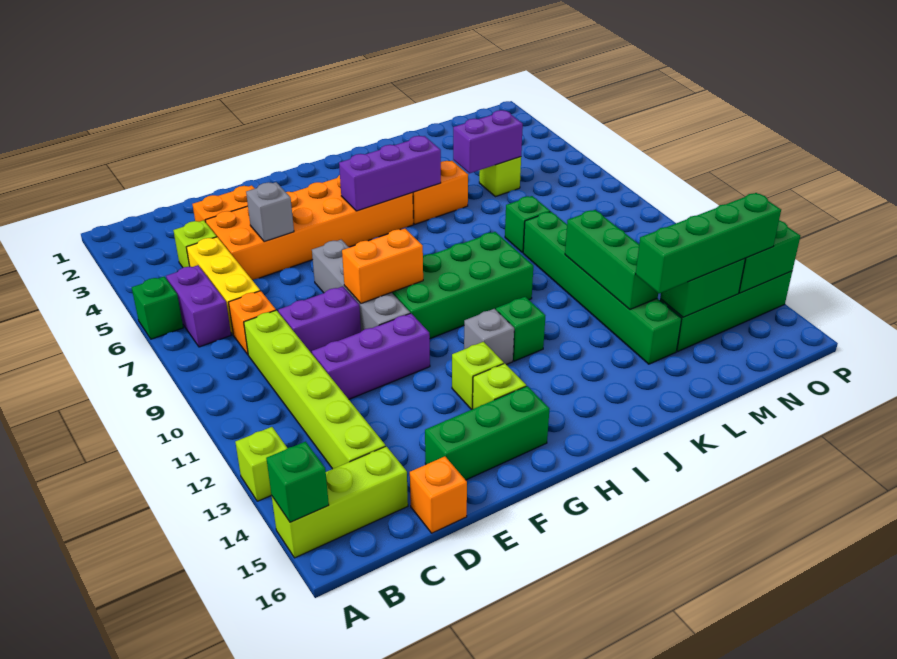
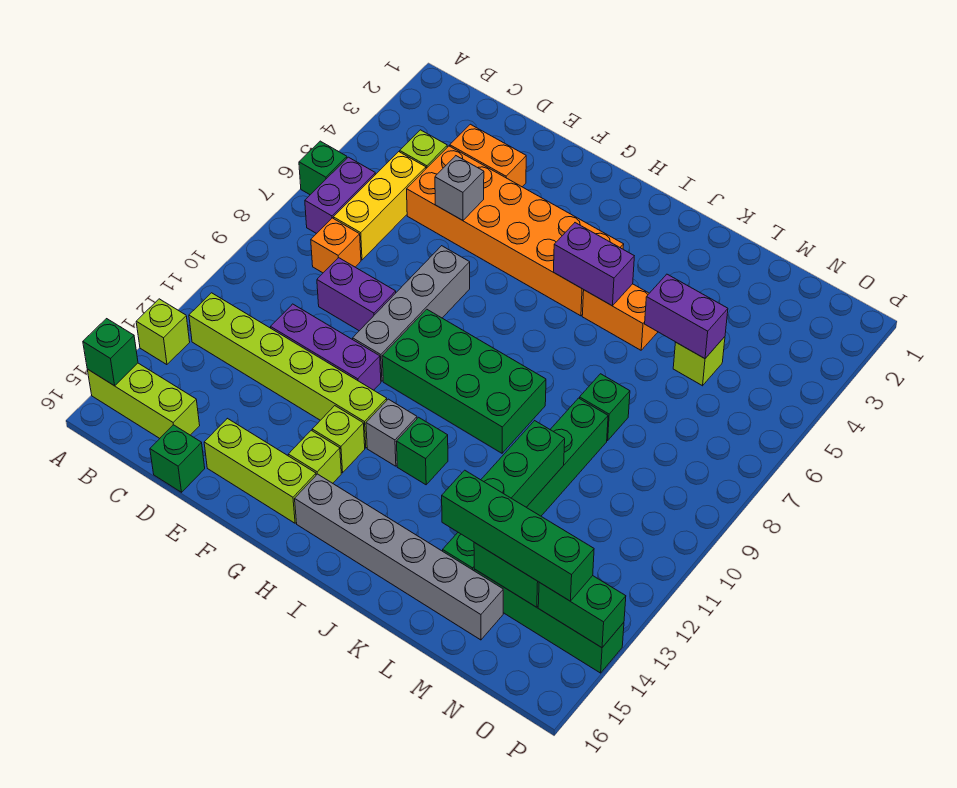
lime 1x6 brick [244,310,385,469] -> lime 1x6 brick turned to [189,293,387,448]
orange 1x1 brick [410,456,467,533] -> green 1x1 brick [150,425,205,492]
green 1x3 brick [425,386,549,480] -> lime 1x3 brick [204,418,316,523]
orange 1x2 brick [342,229,423,303] -> none
purple 1x3 brick [339,136,441,211] -> purple 1x2 brick [553,223,634,306]
none -> grey 1x6 brick [295,474,503,640]

